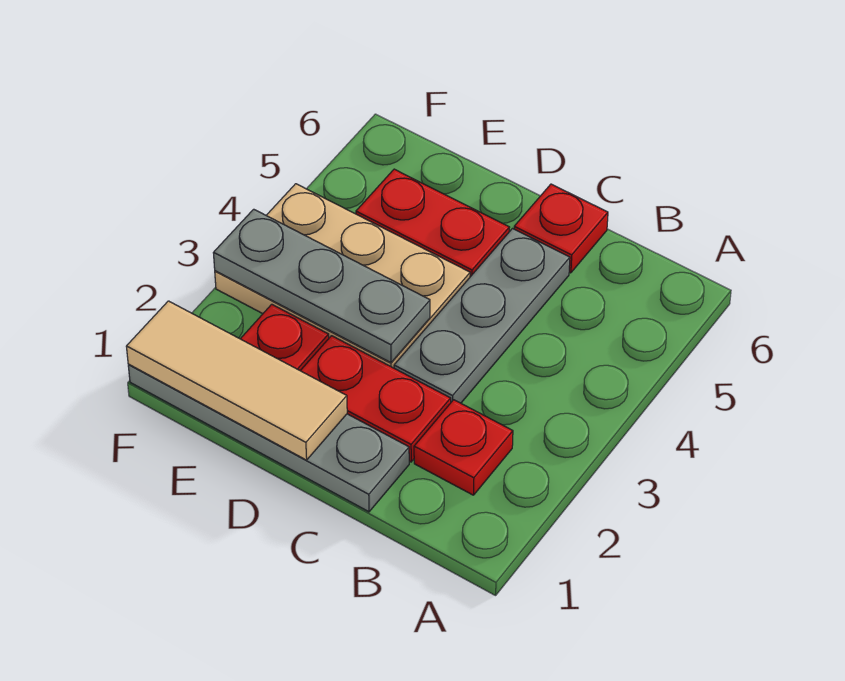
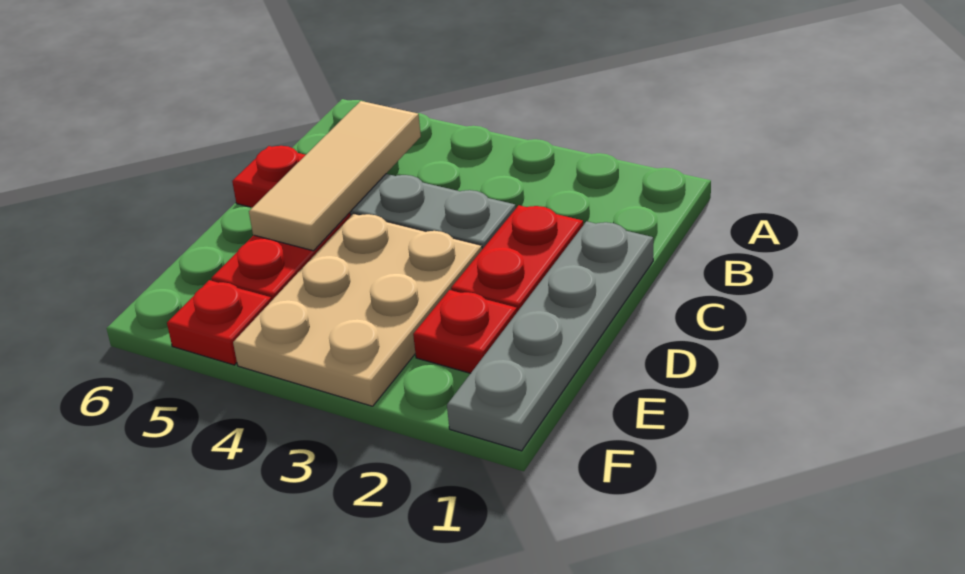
red 1x1 plate [414,400,513,495] -> red 1x1 plate moved to [167,280,272,365]
tan 1x3 tile [126,301,347,460] -> tan 1x3 tile moved to [249,101,421,251]
grey 1x3 plate [214,209,430,363] -> none

